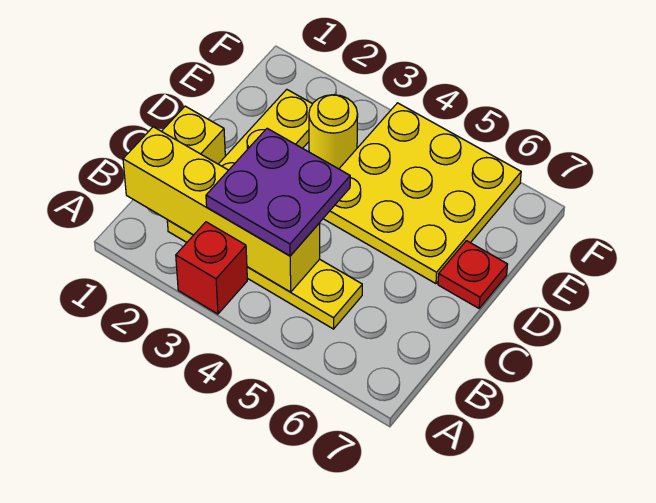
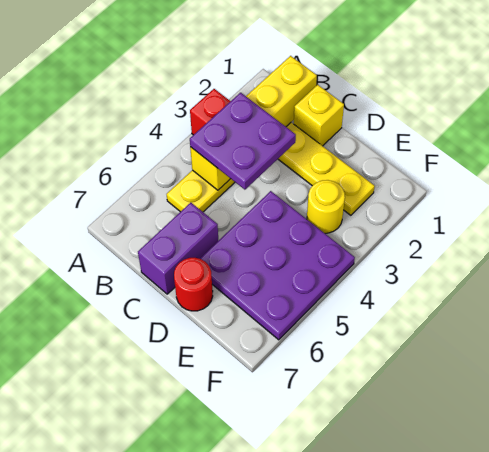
none -> purple 1x2 brick [138,203,218,294]
yellow 3x3 plate [323,103,521,284] -> purple 3x3 plate [200,191,355,340]
red 1x1 plate [438,241,508,308] -> red 1x1 round brick [174,258,213,311]

